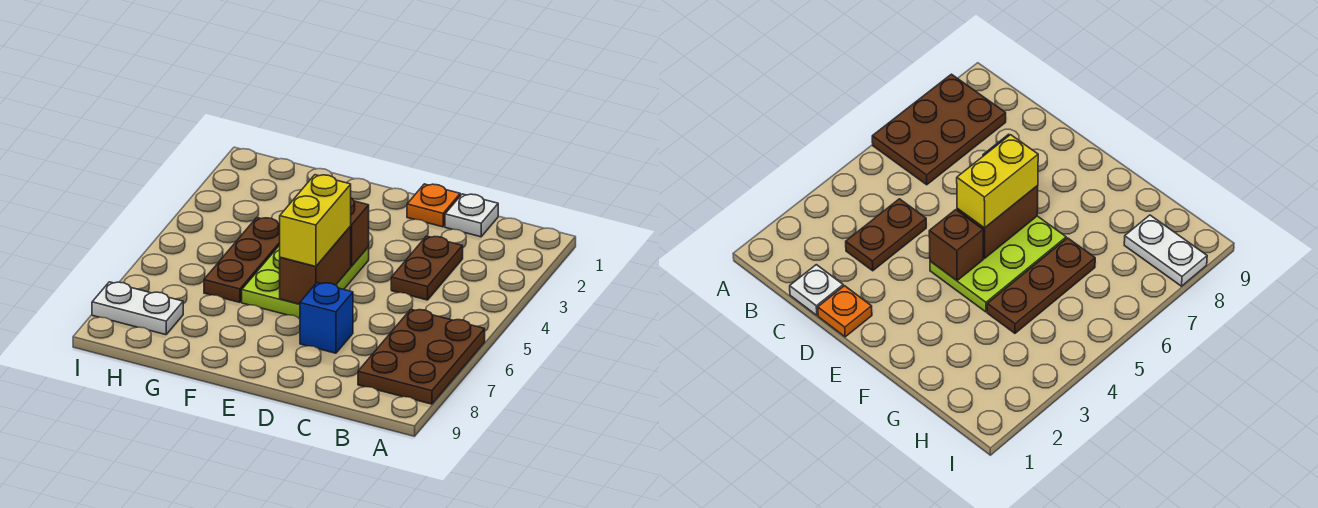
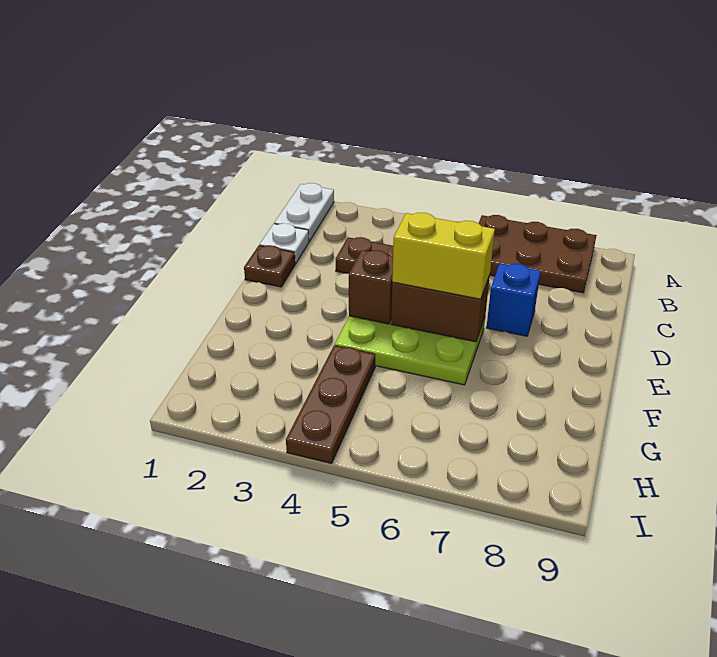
orange 1x1 plate [407,184,460,227] -> brown 1x1 plate [244,245,295,287]
brown 1x3 plate [204,218,280,302] -> brown 1x3 plate turned to [286,345,375,464]
white 1x2 plate [92,282,183,335] -> white 1x2 plate moved to [274,183,334,241]

